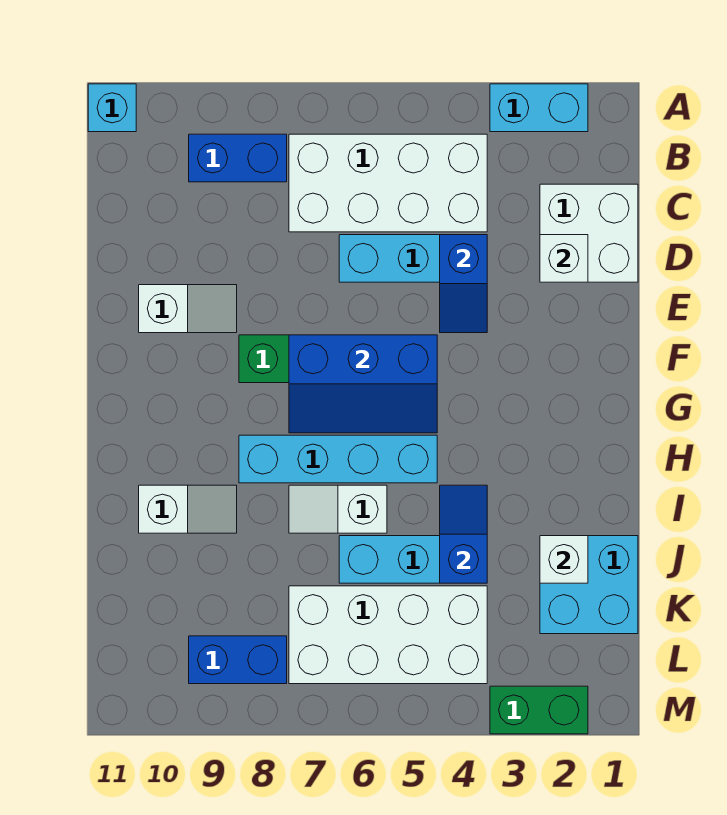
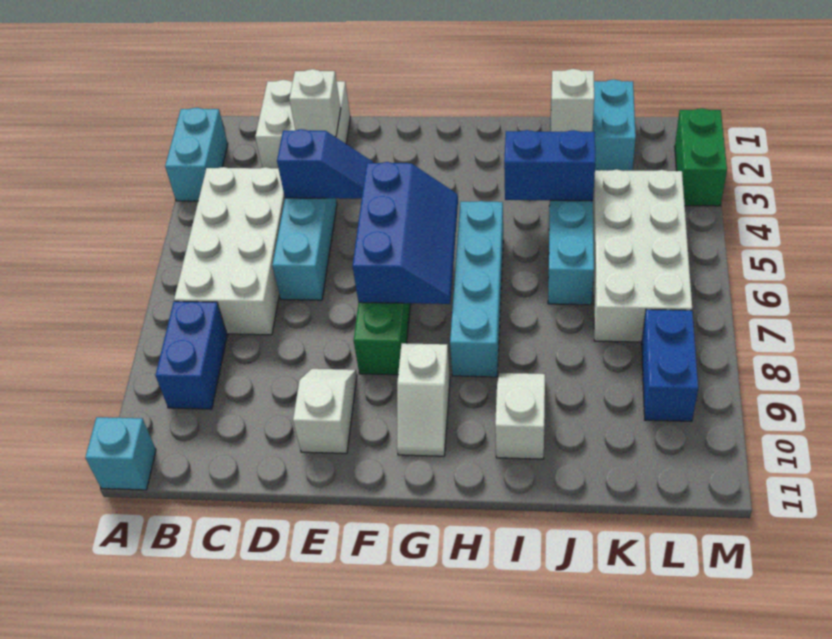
blue 1x2 slope [440,485,487,583] -> blue 1x2 brick [504,130,595,201]
white 1x2 slope [289,485,387,533] -> white 1x2 slope moved to [397,343,450,456]

